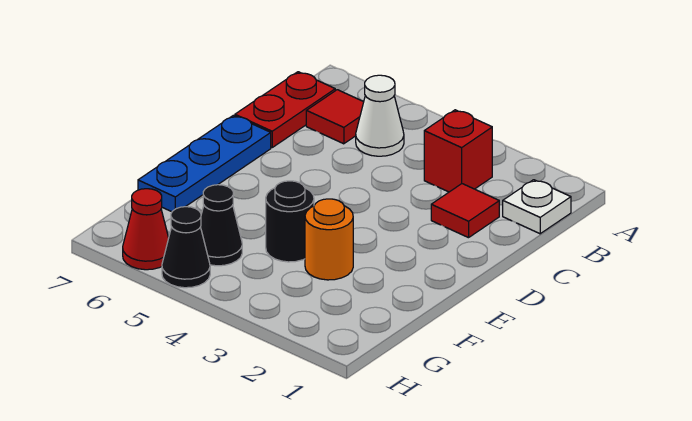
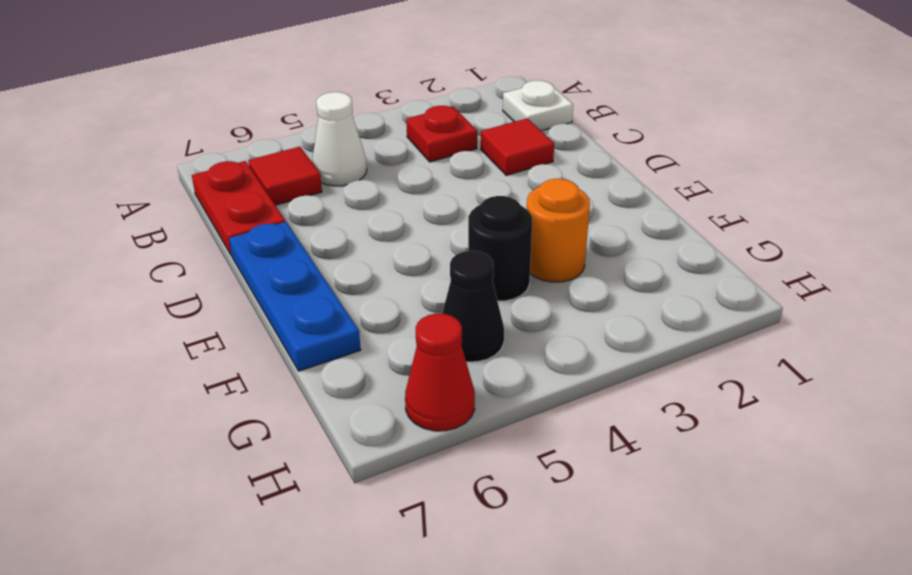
red 1x1 brick [424,110,492,192] -> red 1x1 plate [406,106,477,162]
black 1x1 cone [162,207,210,288] -> none

